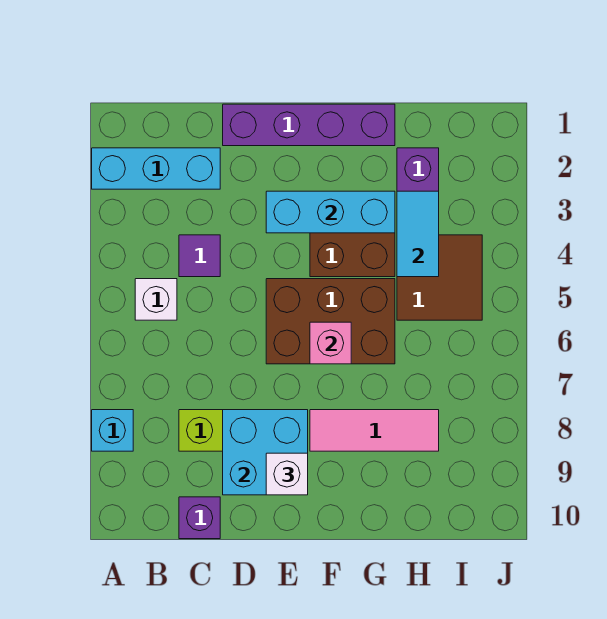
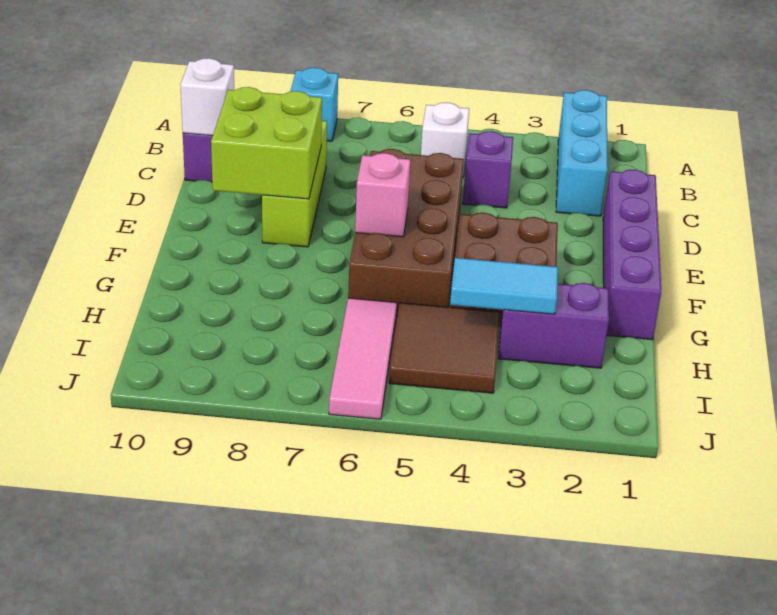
purple 1x1 tile [179,235,220,277] -> purple 1x1 brick [463,131,513,208]
cyan 2x2 brick [223,410,308,495] -> lime 2x2 brick [211,87,322,199]
cyan 1x3 brick [266,191,395,233] -> none
brown 2x3 brick [266,279,395,364] -> brown 2x4 brick [348,149,464,316]
white 1x1 brick [266,453,308,495] -> white 1x1 brick moved to [180,58,234,136]
pink 1x3 tile [310,410,439,451] -> pink 1x3 tile moved to [329,298,397,419]

